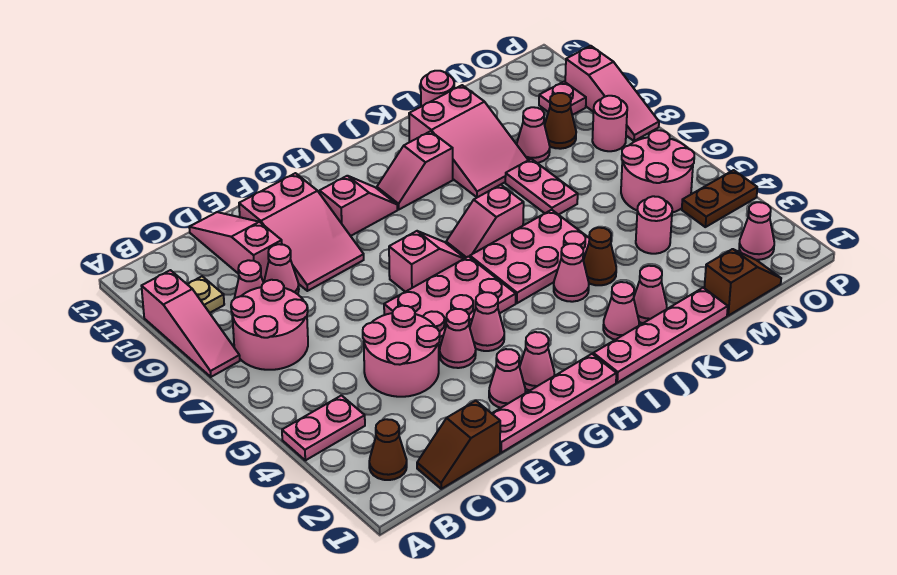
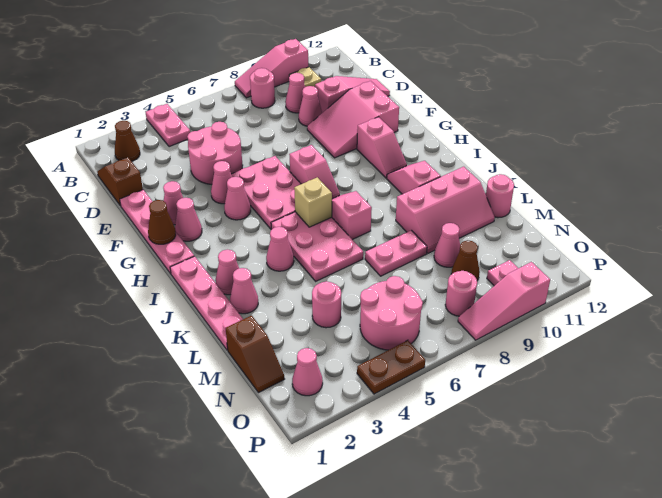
pink 2x2 round brick [231,280,308,370] -> pink 1x1 round brick [250,68,275,108]
none -> tan 1x1 brick [294,177,332,227]
brown 1x1 cone [583,228,616,285] -> brown 1x1 cone moved to [148,200,176,244]
pink 2x3 slope [409,85,528,197] -> pink 2x3 slope turned to [396,167,495,253]
brown 1x2 plate [682,170,757,227] -> brown 1x2 plate turned to [357,340,425,394]

